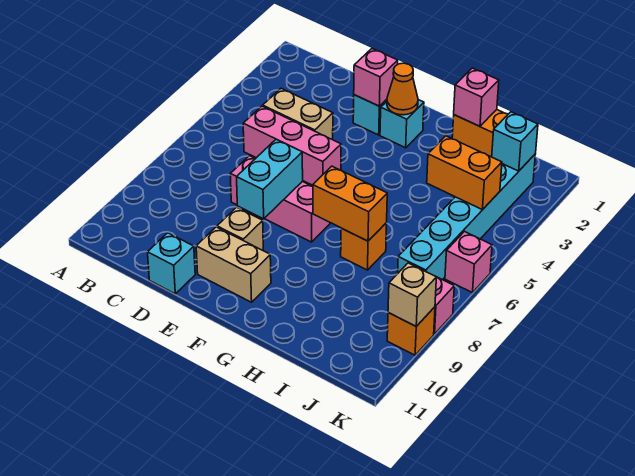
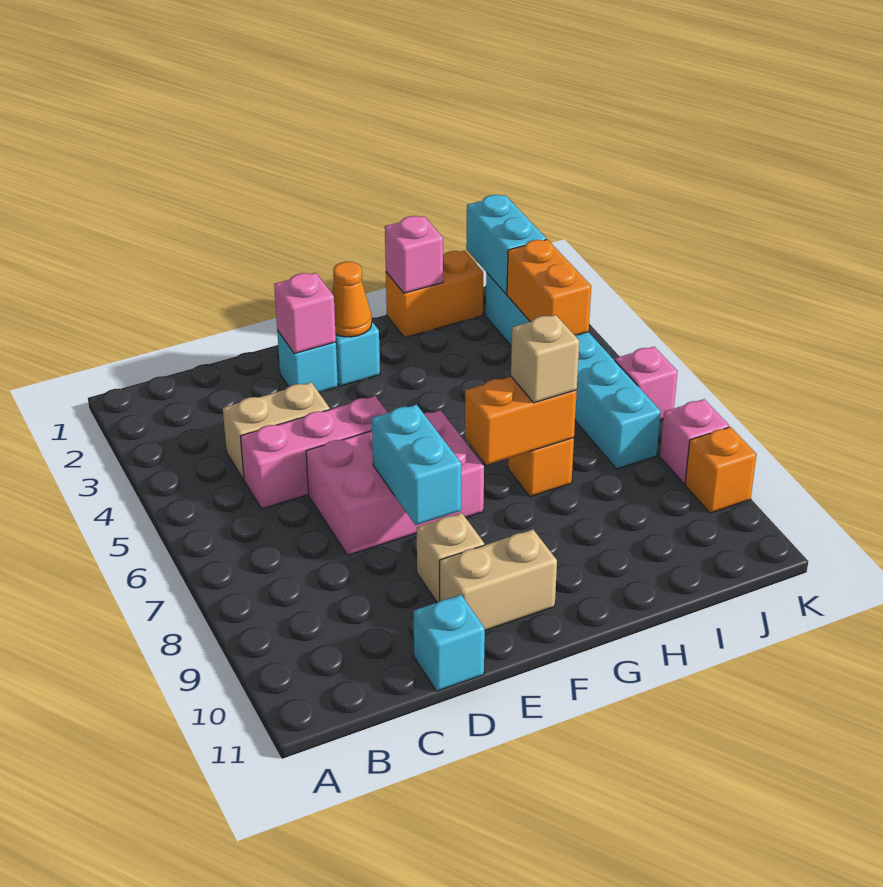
pink 1x3 brick [230,156,330,242] -> pink 2x3 brick [306,410,484,555]
orange 1x2 brick [427,136,502,209] -> orange 1x2 brick turned to [507,239,591,335]
cyan 1x1 brick [492,112,538,171] -> cyan 1x2 brick [466,195,546,294]
tan 1x1 brick [388,263,436,326] -> tan 1x1 brick moved to [511,315,579,403]

